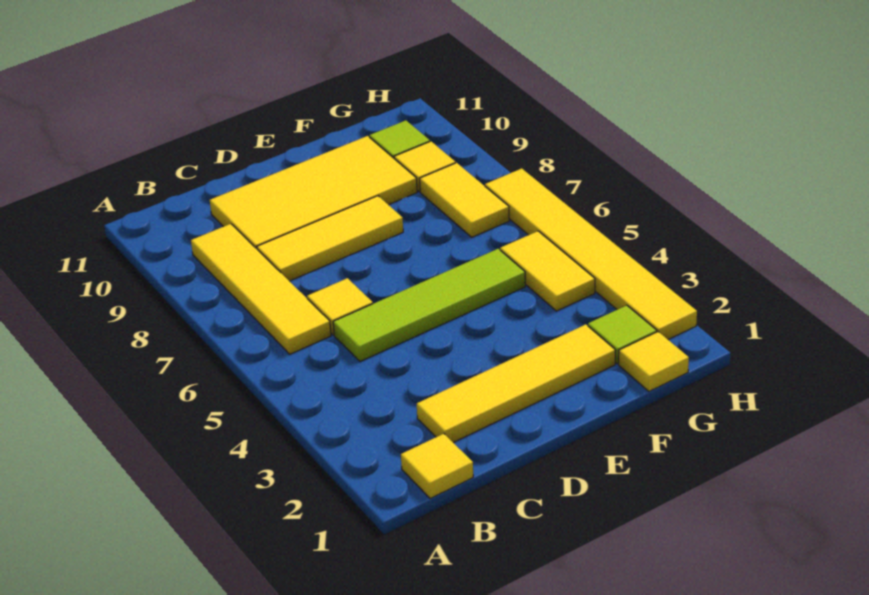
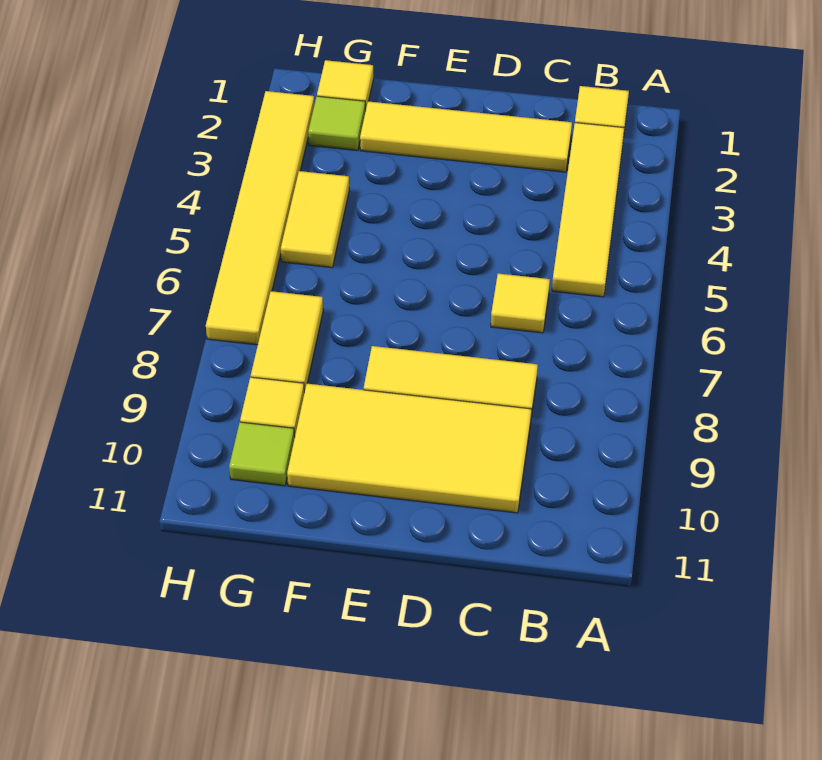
yellow 1x4 tile [191,224,331,354] -> yellow 1x4 tile moved to [552,123,624,297]
lime 1x4 tile [333,249,525,362] -> none

